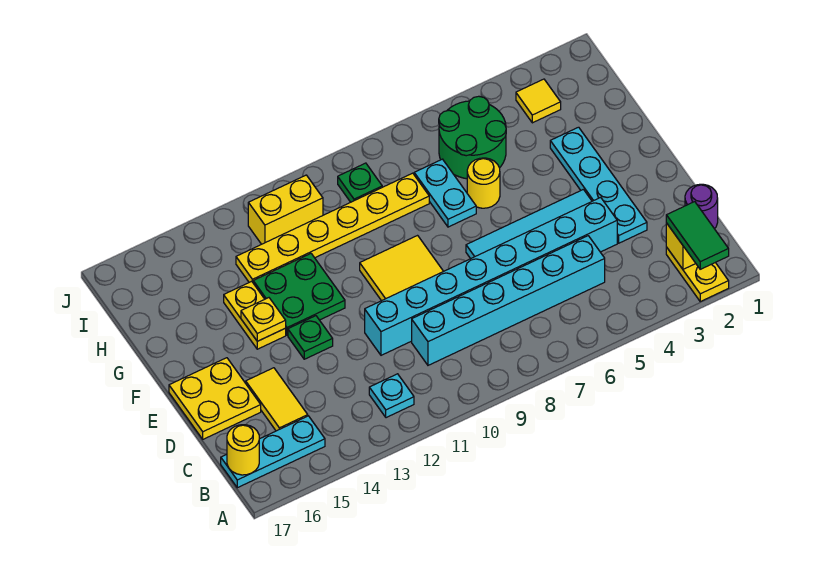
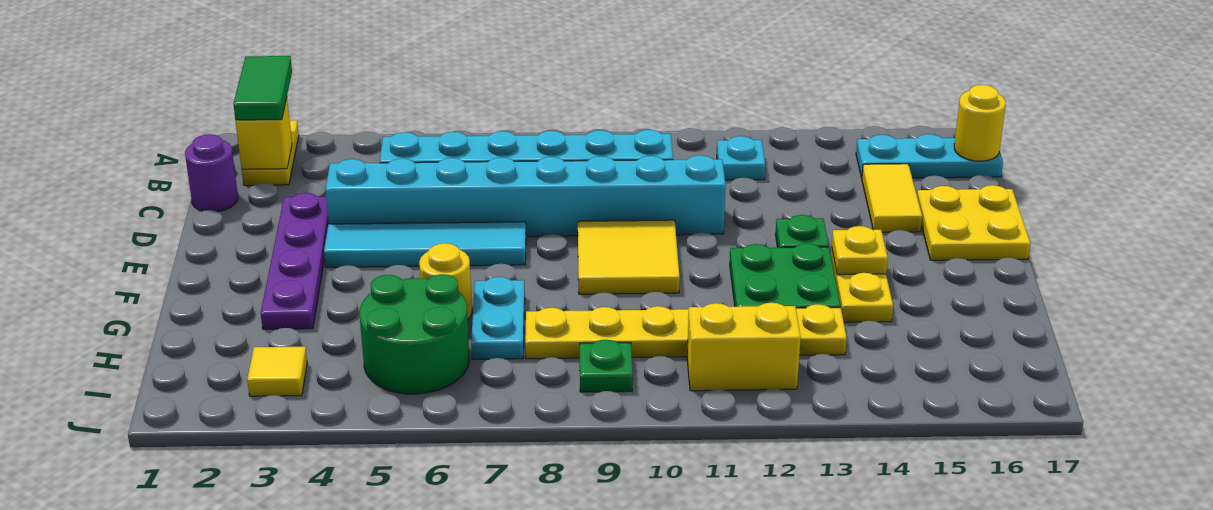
cyan 1x4 plate [550,127,647,243] -> purple 1x4 plate [261,193,329,329]

